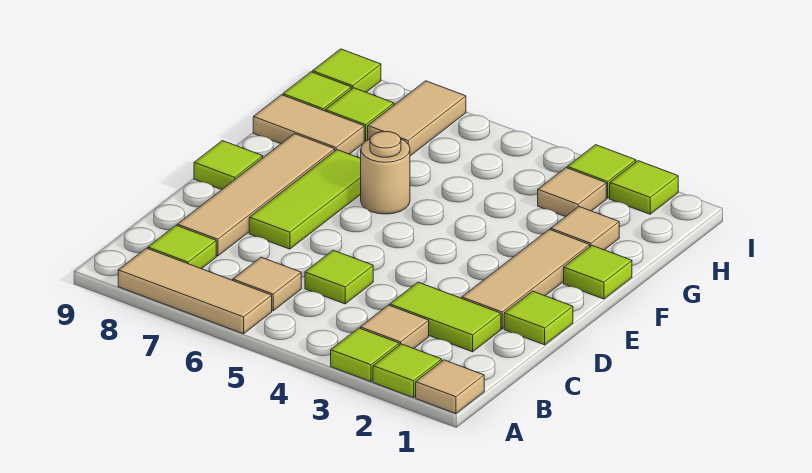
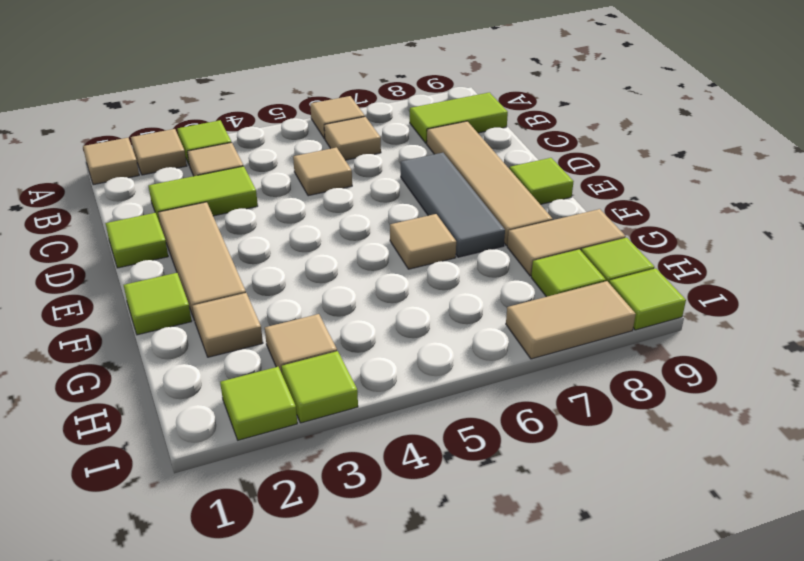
lime 1x1 tile [373,344,442,398] -> tan 1x1 tile [131,129,187,175]
tan 1x3 tile [118,248,272,334] -> tan 1x1 tile [310,96,365,139]
lime 1x1 tile [148,225,216,269] -> lime 1x2 tile [410,92,508,144]
lime 1x1 tile [305,250,373,304] -> tan 1x1 tile [293,147,352,196]
lime 1x3 tile [249,150,361,249] -> grey 1x3 tile [401,153,505,257]
tan 1x1 round brick [361,132,410,214] -> tan 1x1 tile [390,214,456,269]
tan 1x2 tile [368,81,466,156] -> tan 1x2 tile turned to [506,281,636,359]

